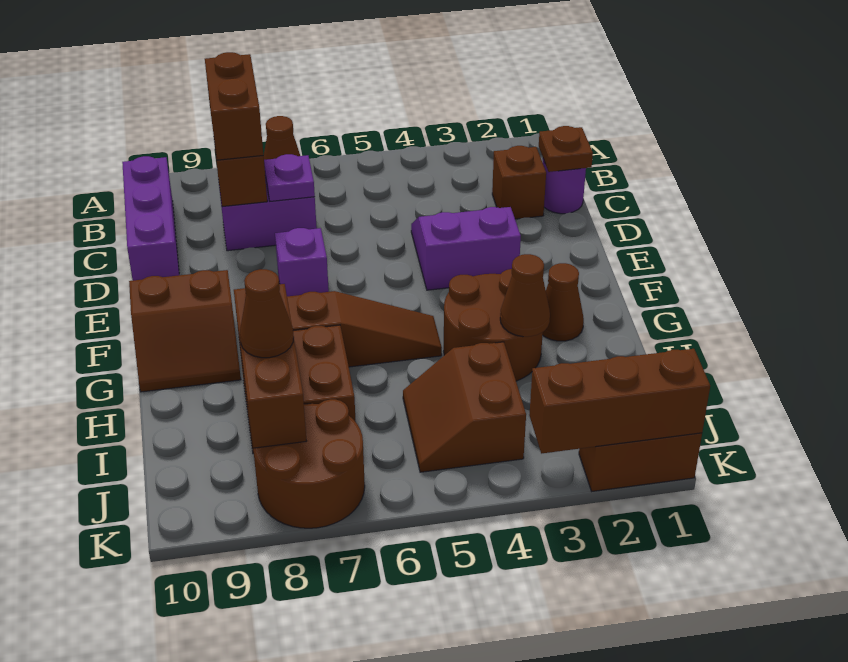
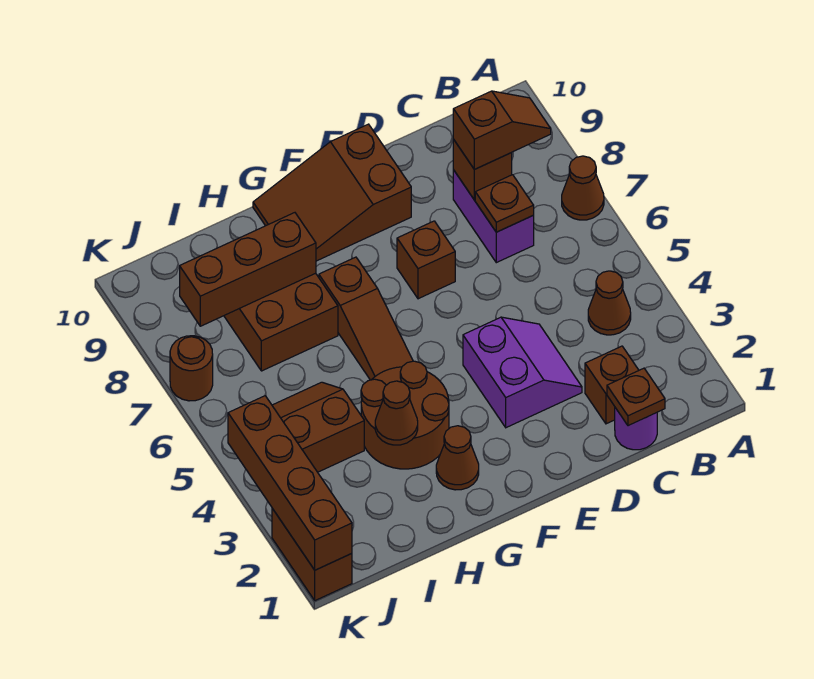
brown 1x2 brick [205,52,263,160] -> brown 1x2 slope [453,91,551,169]
purple 1x3 brick [122,156,179,280] -> none
purple 1x1 plate [264,154,315,201] -> brown 1x1 plate [475,175,534,232]
purple 1x1 brick [275,228,329,296] -> brown 1x1 brick [397,221,455,299]
brown 2x2 slope [129,270,241,392] -> brown 2x3 slope [253,124,411,261]
brown 1x1 cone [240,269,294,358] -> brown 1x1 cone moved to [588,271,631,335]
brown 2x2 round brick [253,399,365,528] -> brown 1x1 round brick [170,336,213,401]
brown 1x3 brick [529,349,710,454] -> brown 1x4 brick [228,396,352,570]

